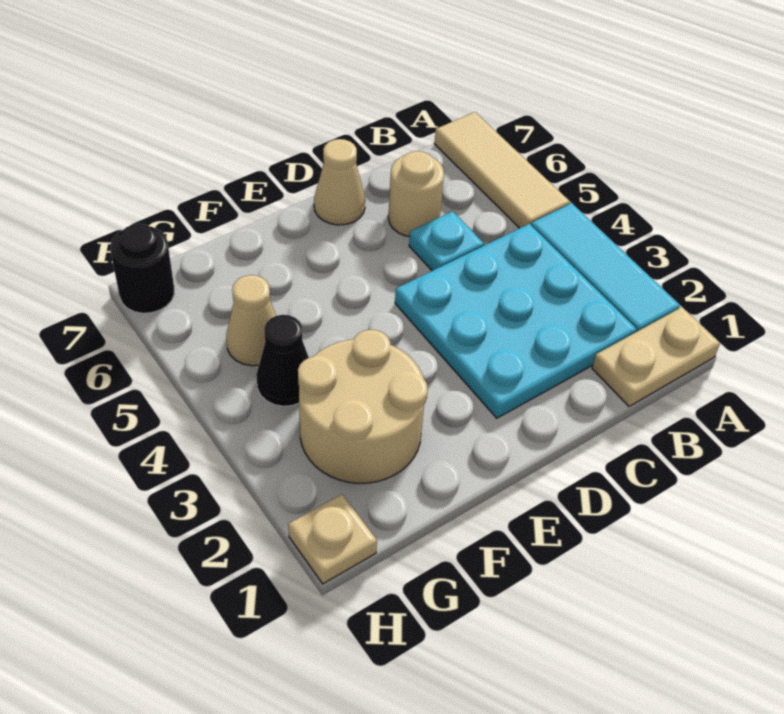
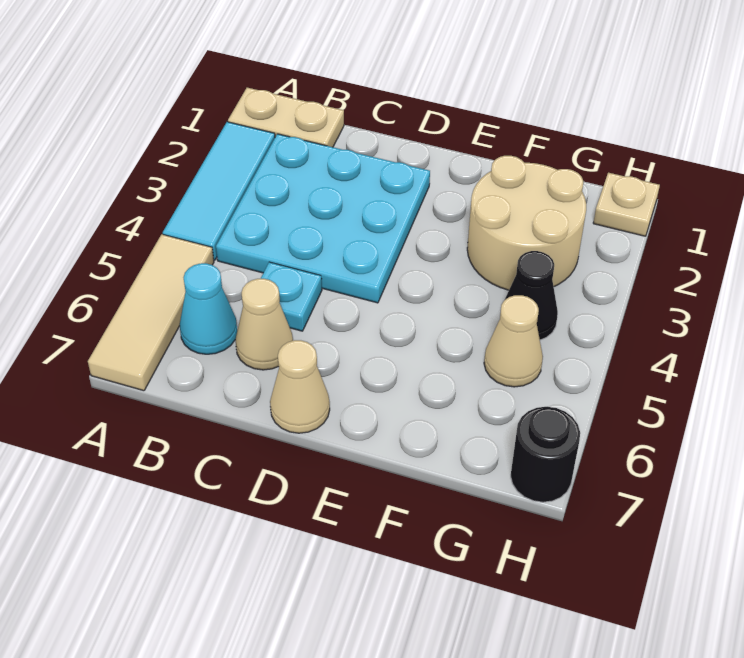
none -> cyan 1x1 cone [180,263,237,354]
tan 1x1 round brick [388,151,444,237] -> tan 1x1 cone [235,279,293,370]

